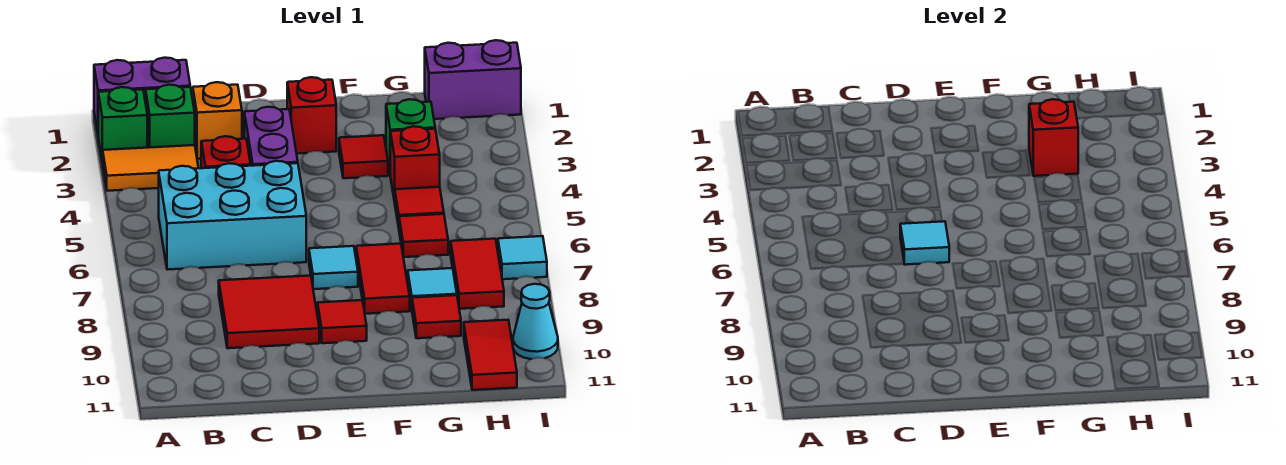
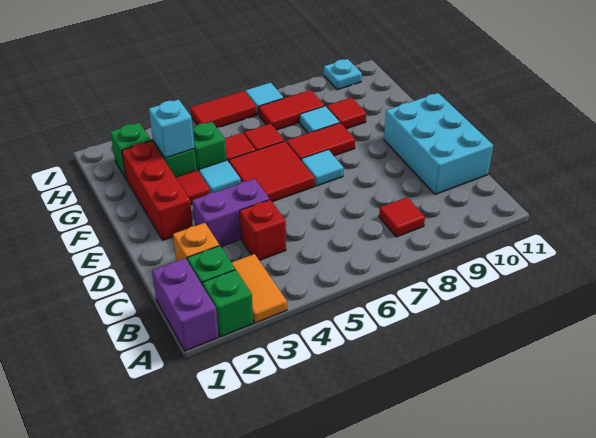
cyan 2x3 brick [159,161,306,270] -> cyan 2x3 brick moved to [384,93,493,194]
red 2x2 tile [219,276,319,348] -> red 2x2 tile moved to [229,141,315,202]
cyan 1x1 tile [900,221,949,265] -> cyan 1x1 tile moved to [199,160,241,193]
red 1x1 brick [287,77,336,154] -> red 1x3 brick [122,141,193,240]
red 1x1 tile [318,300,367,343] -> red 1x1 tile moved to [379,197,425,237]
red 1x1 brick [1029,99,1078,176] -> cyan 1x1 brick [149,99,195,158]
red 1x1 brick [390,126,440,202] -> green 1x1 brick [193,122,227,172]
purple 1x2 brick [425,40,521,119] -> none
none -> green 1x1 brick [110,123,151,178]
red 1x2 tile [464,320,517,390] -> red 1x2 tile moved to [190,91,257,128]
cyan 1x1 cone [513,284,558,359] -> cyan 1x1 plate [324,59,362,90]

